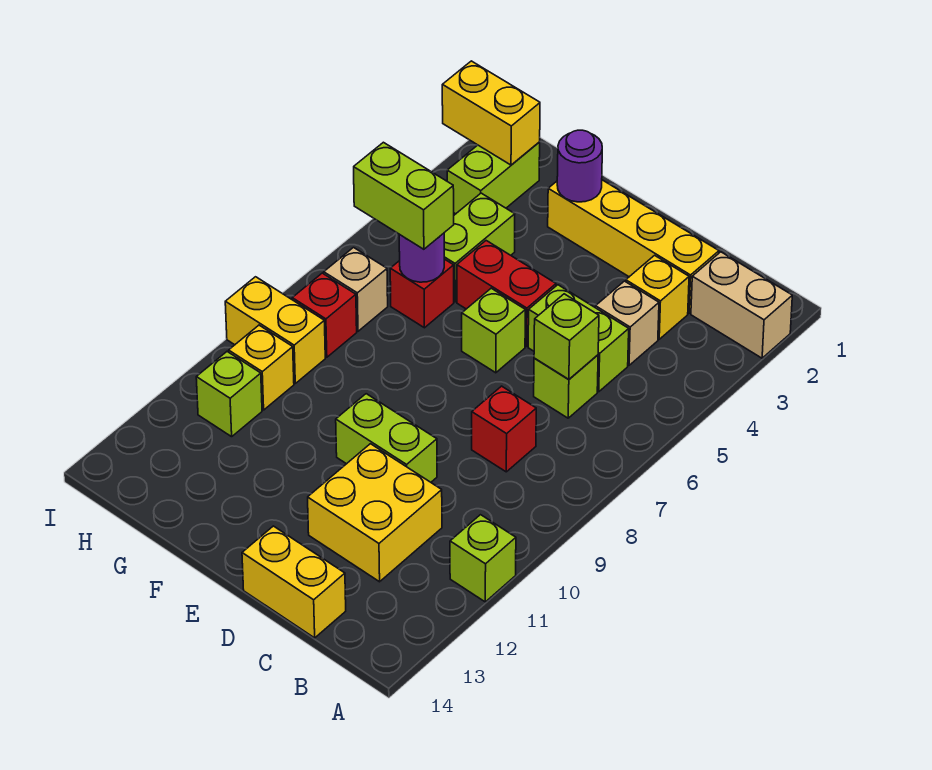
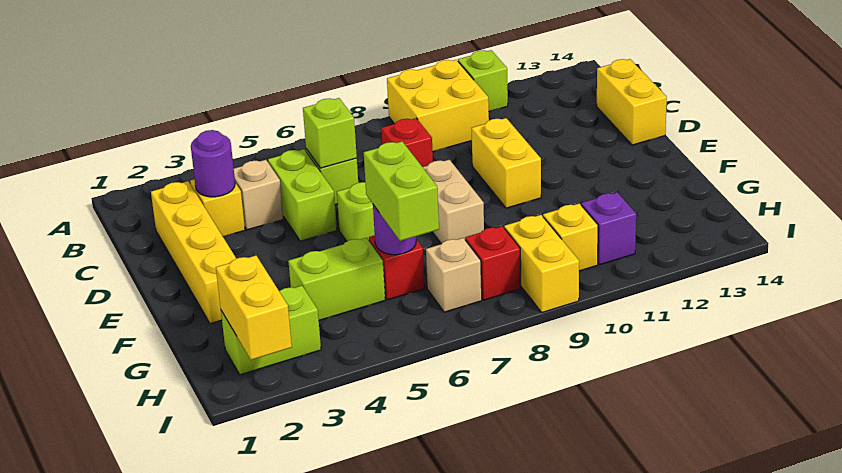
tan 1x2 brick [691,252,792,358] -> tan 1x2 brick moved to [423,160,484,244]
yellow 2x2 brick [308,444,442,582] -> yellow 2x2 brick moved to [387,60,489,152]
lime 1x2 brick [336,394,437,482] -> yellow 1x2 brick [472,118,541,208]
red 1x2 brick [457,241,556,347] -> none
purple 1x1 round brick [557,130,602,202] -> purple 1x1 round brick moved to [191,130,235,197]
lime 1x1 brick [196,352,262,437] -> purple 1x1 brick [581,192,636,265]

